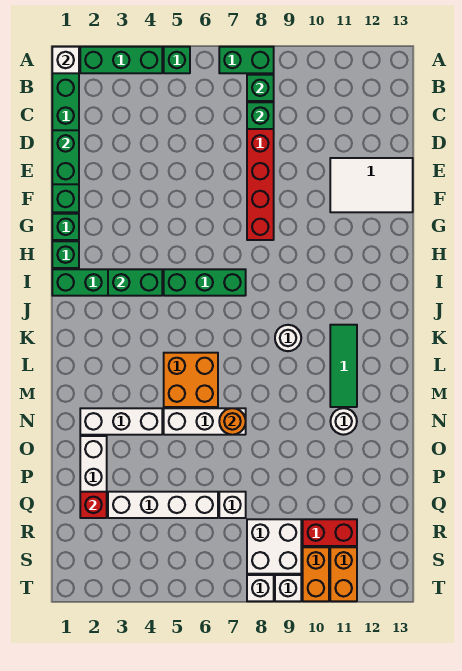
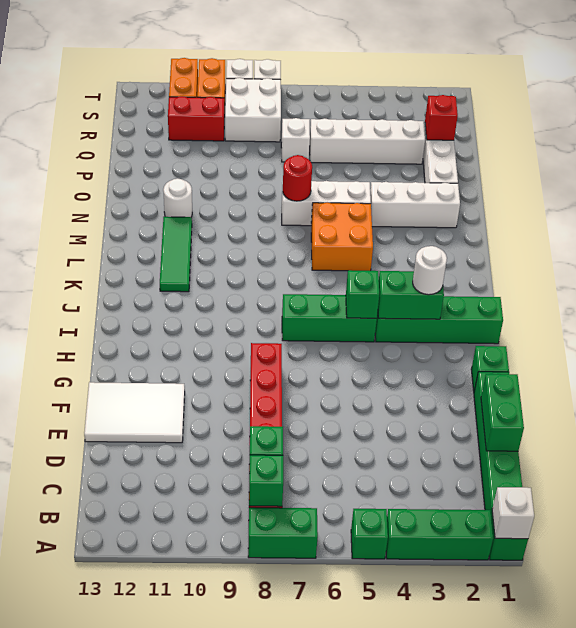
green 1x1 brick [52,241,79,268] -> green 1x1 brick moved to [346,270,379,318]
white 1x1 round brick [275,325,301,351] -> white 1x1 round brick moved to [413,246,447,295]
orange 1x1 round brick [219,408,246,435] -> red 1x1 round brick [283,155,312,201]

